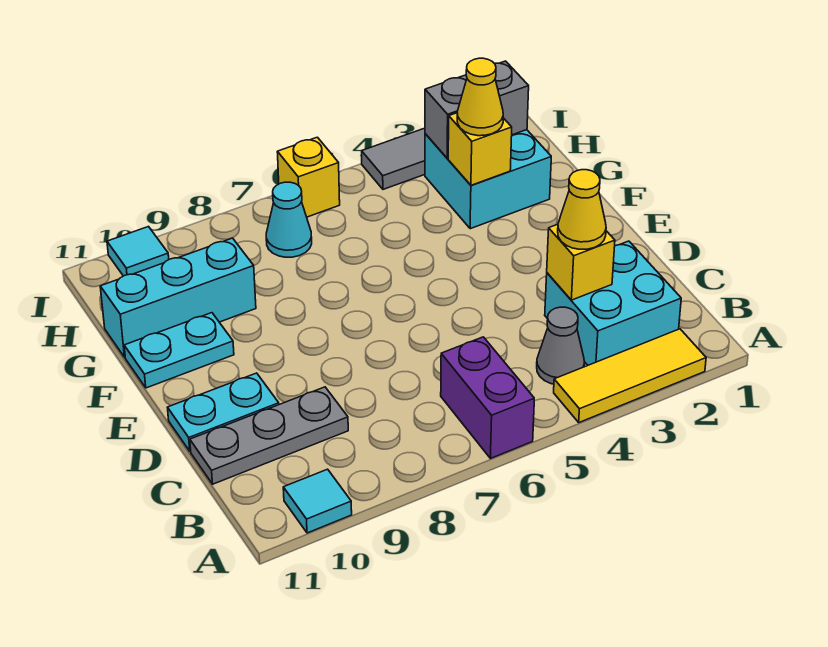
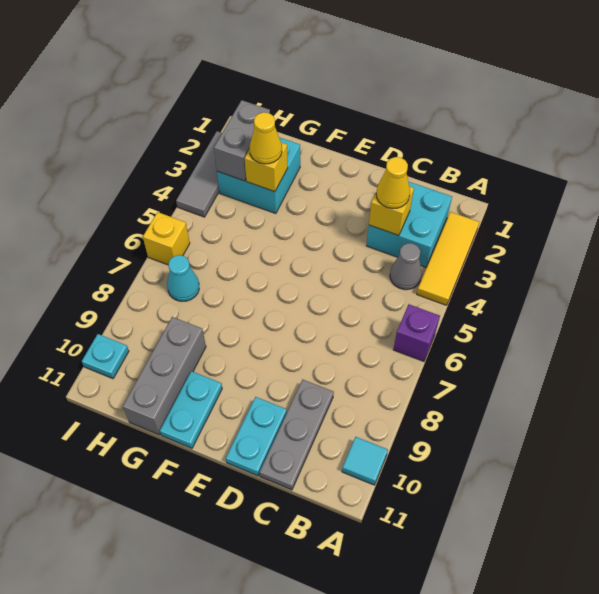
purple 1x2 brick [441,337,534,459] -> purple 1x1 brick [393,304,440,361]
cyan 1x3 brick [100,238,256,357] -> grey 1x3 brick [123,317,206,435]
cyan 1x1 tile [107,227,169,276] -> cyan 1x1 plate [82,334,129,379]

